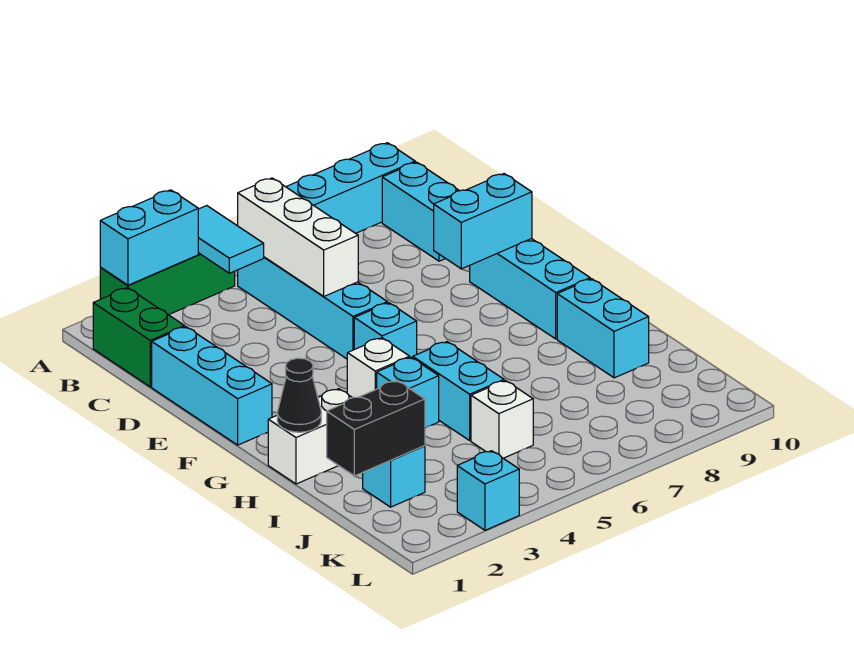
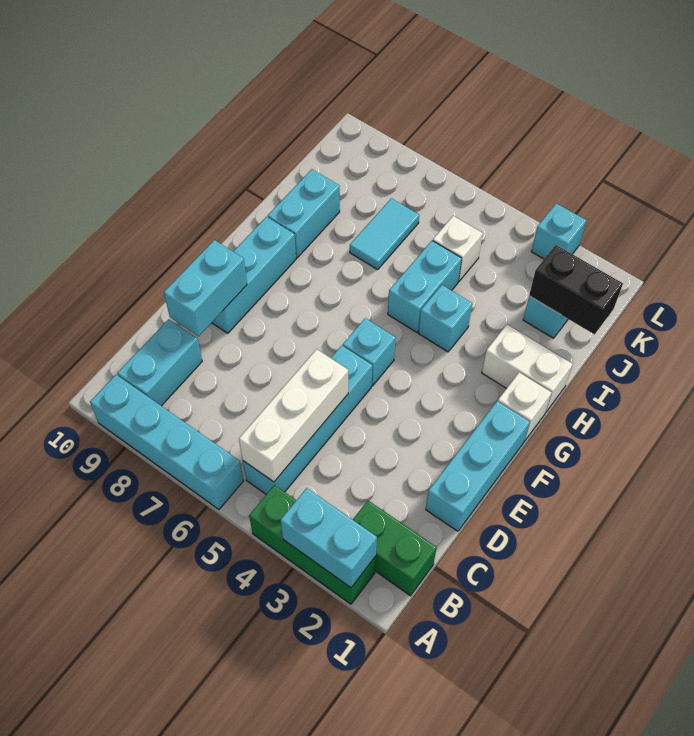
cyan 1x2 tile [198,206,264,273] -> cyan 1x2 tile moved to [350,198,419,270]
green 1x2 brick [93,288,185,387] -> green 1x2 brick turned to [353,501,437,596]
cyan 1x2 brick [434,174,532,269] -> cyan 1x2 brick turned to [164,240,247,336]
white 1x1 brick [347,338,410,398] -> white 1x1 brick moved to [498,373,552,441]
black 1x1 cone [277,358,321,432] -> none

